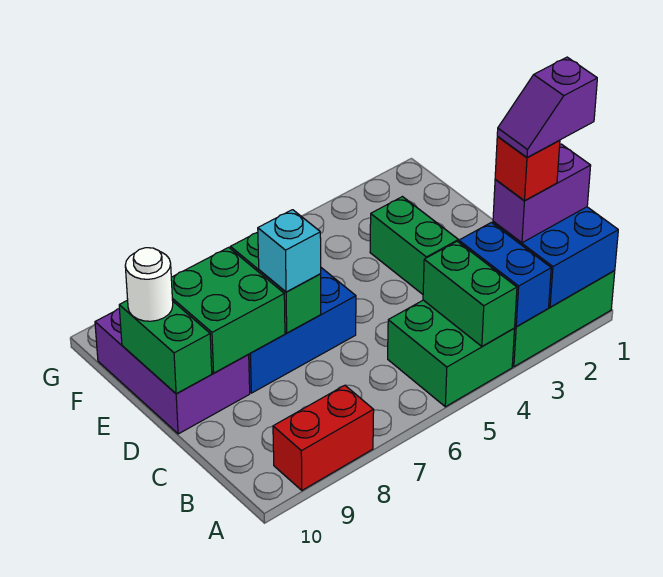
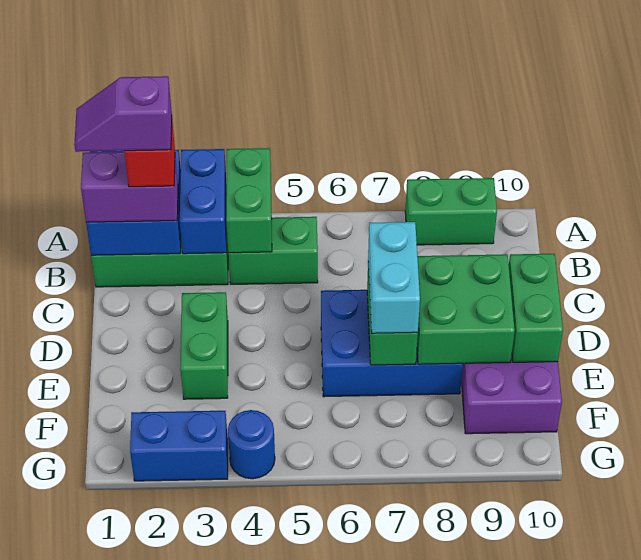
green 2x2 brick [388,300,515,407] -> green 1x2 brick [228,217,318,284]
red 1x2 brick [273,385,374,490] -> green 1x2 brick [405,178,497,245]
purple 1x2 slope [497,57,597,157] -> purple 1x2 slope turned to [74,76,172,152]
cyan 1x1 brick [258,210,321,292] -> cyan 1x2 brick [368,222,420,333]
white 1x1 round brick [125,248,173,321] -> none
none -> blue 1x2 brick [130,411,228,481]
none -> blue 1x1 round brick [228,410,275,479]

